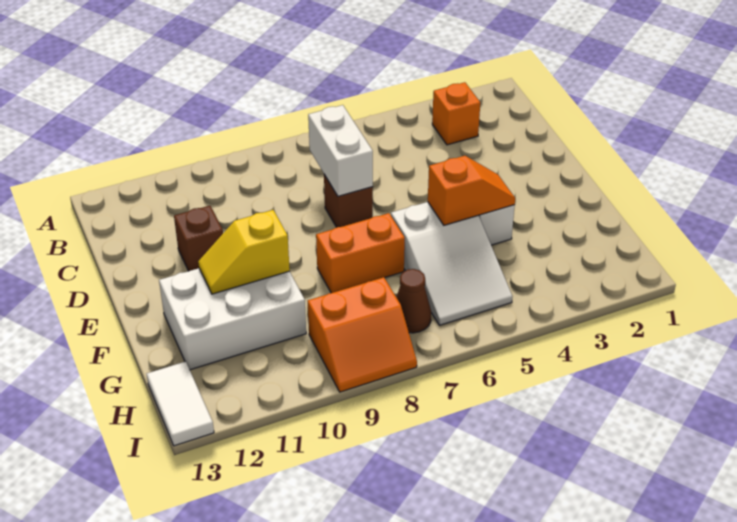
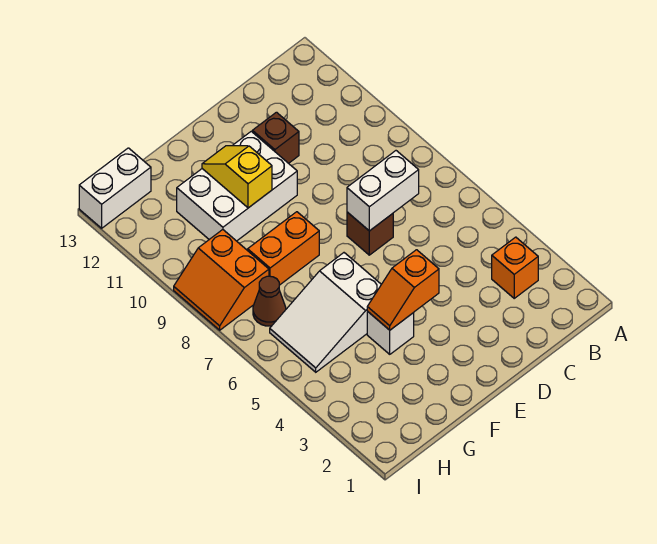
orange 1x2 slope [428,156,515,225] -> orange 1x2 slope turned to [367,250,439,330]
orange 1x2 brick [316,213,405,293] -> orange 1x2 brick turned to [248,212,319,285]
white 2x3 brick [159,268,306,370] -> white 2x3 brick turned to [177,131,297,241]
white 1x2 tile [147,361,214,446] -> white 1x2 brick [79,148,151,228]

